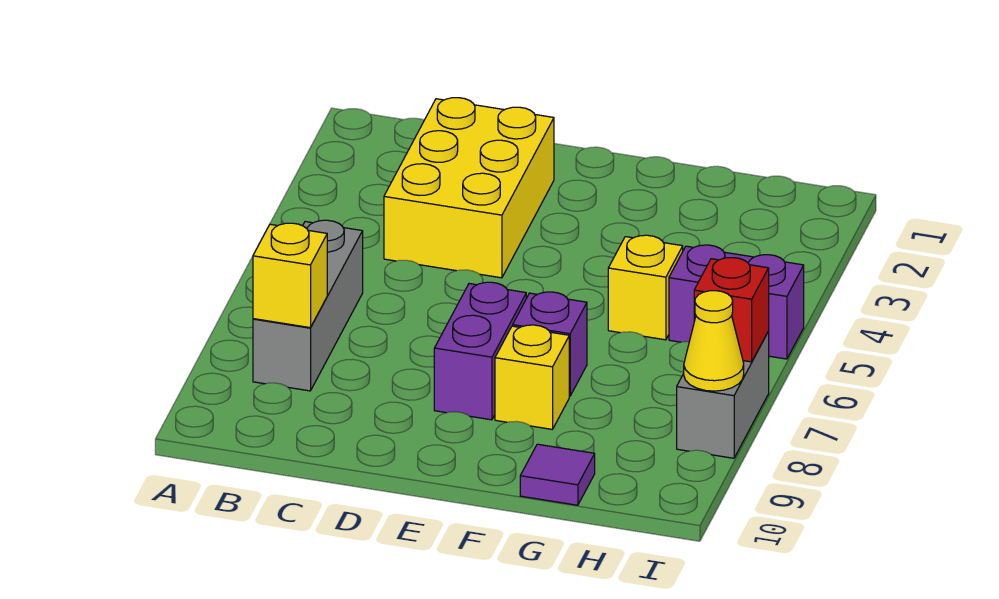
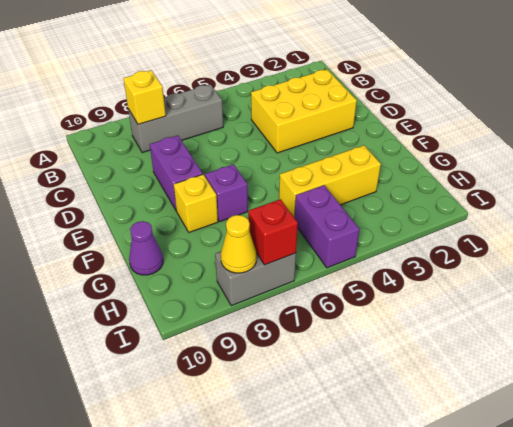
purple 1x2 brick [434,282,526,420] -> purple 1x2 brick turned to [150,135,203,211]
yellow 1x1 brick [608,235,683,340] -> yellow 1x3 brick [279,145,381,218]
purple 1x1 tile [520,444,595,505] -> purple 1x1 cone [129,221,163,275]

